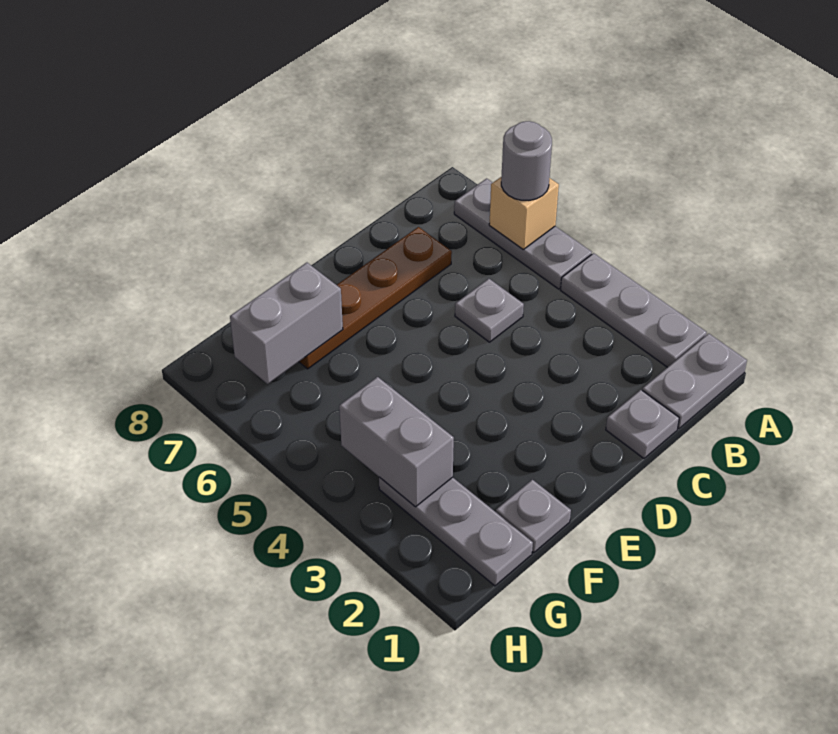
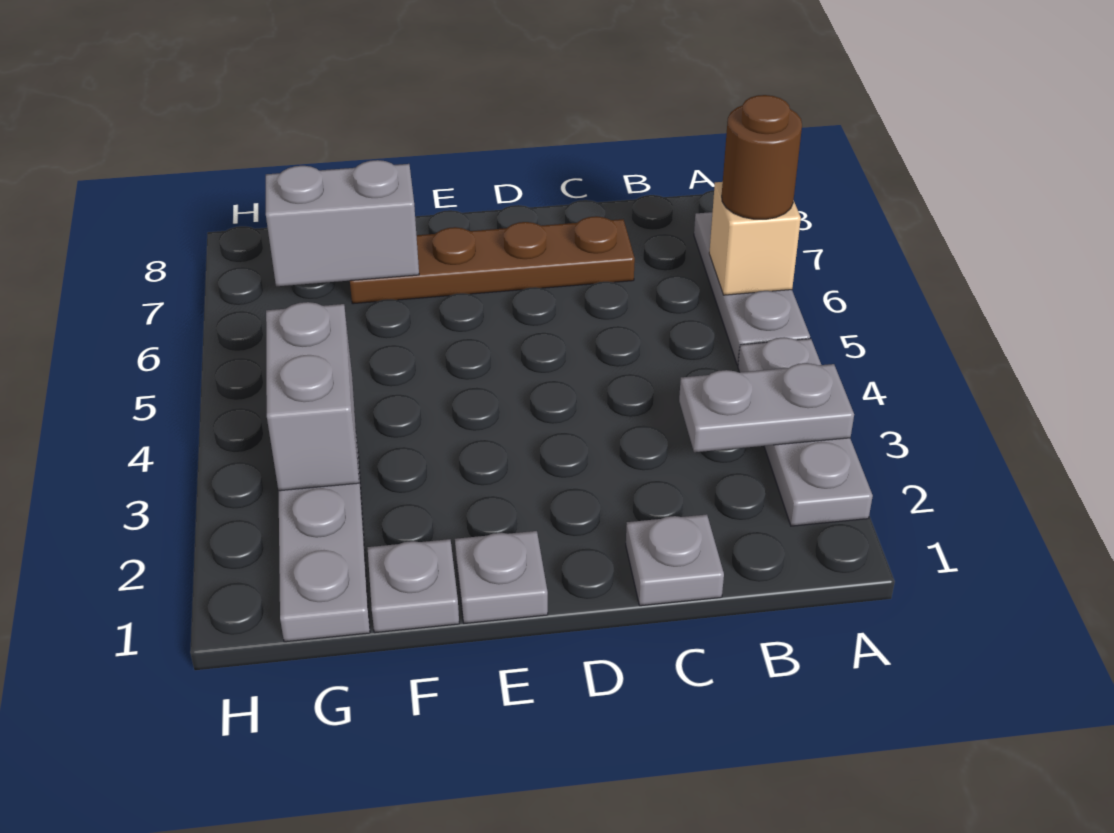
grey 1x2 plate [642,334,747,429] -> grey 1x2 plate moved to [679,363,854,452]
grey 1x1 round brick [501,121,552,200] -> brown 1x1 round brick [722,95,802,219]
grey 1x1 plate [455,279,524,342] -> grey 1x1 plate moved to [455,531,548,623]

